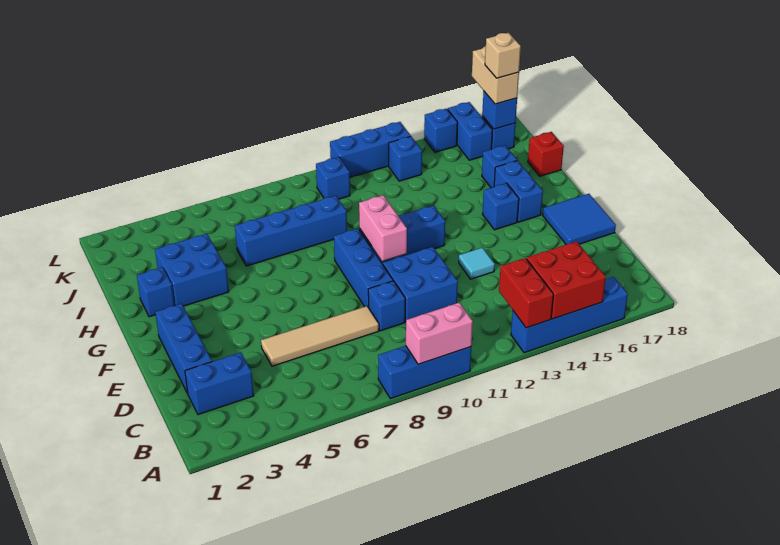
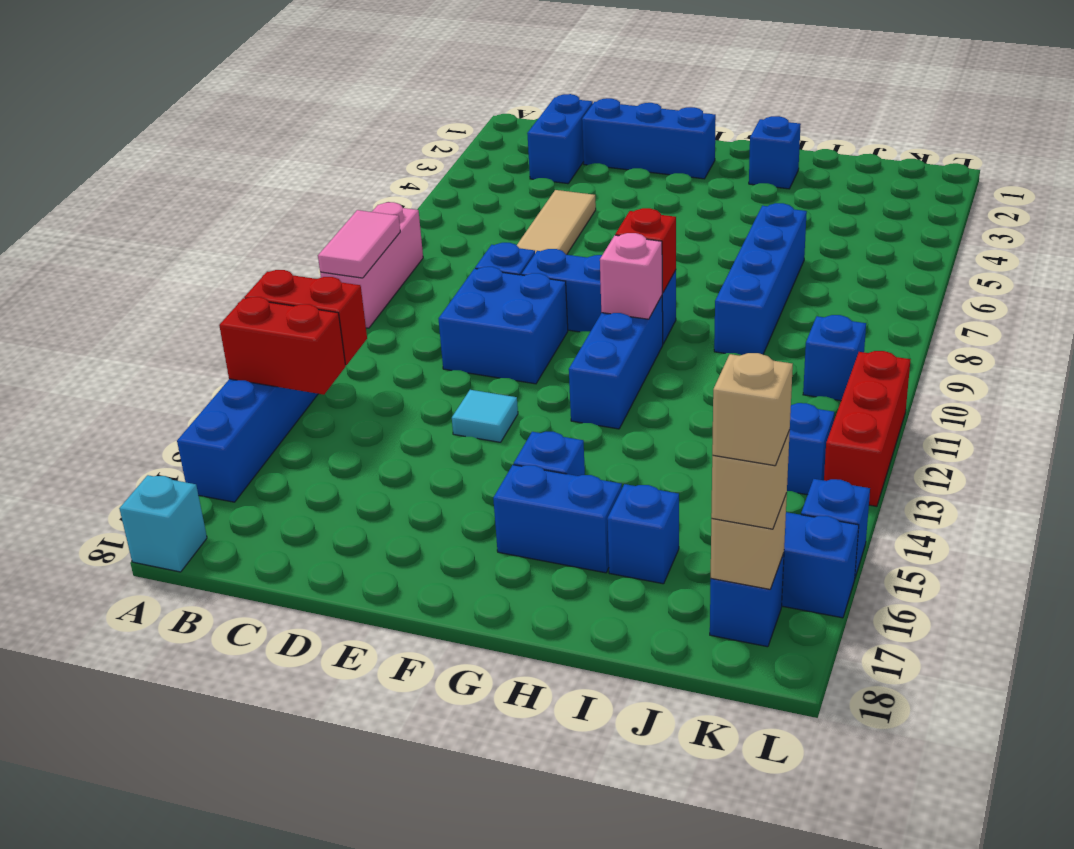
blue 1x3 brick [378,346,471,399] -> pink 1x3 brick [320,202,423,328]
pink 1x2 brick [406,303,473,364] -> pink 1x2 tile [318,210,400,278]
red 2x2 brick [527,241,606,319] -> red 1x2 brick [219,297,346,395]
none -> cyan 1x1 brick [119,475,207,572]
blue 2x2 tile [543,194,616,244] -> none
pink 1x2 brick [359,195,407,261] -> pink 1x1 brick [600,233,662,319]
blue 2x2 brick [155,234,229,306] -> none
red 1x1 brick [528,132,564,176] -> red 1x1 brick moved to [615,208,676,293]
blue 1x1 brick [482,91,517,129] -> tan 1x1 brick [711,494,787,589]
tan 1x2 brick [472,46,519,104] -> tan 1x1 brick [711,431,790,529]
blue 1x3 brick [330,122,411,177] -> red 1x3 brick [824,351,911,506]

